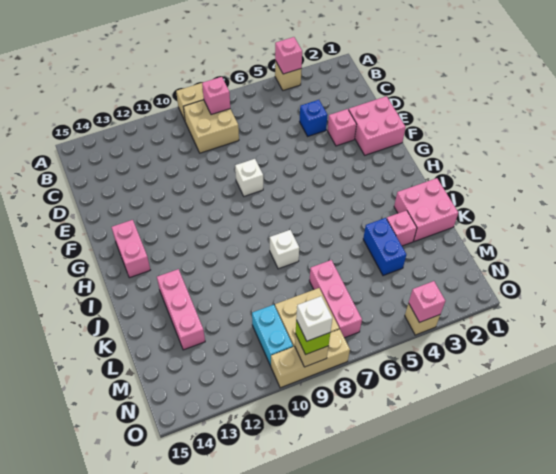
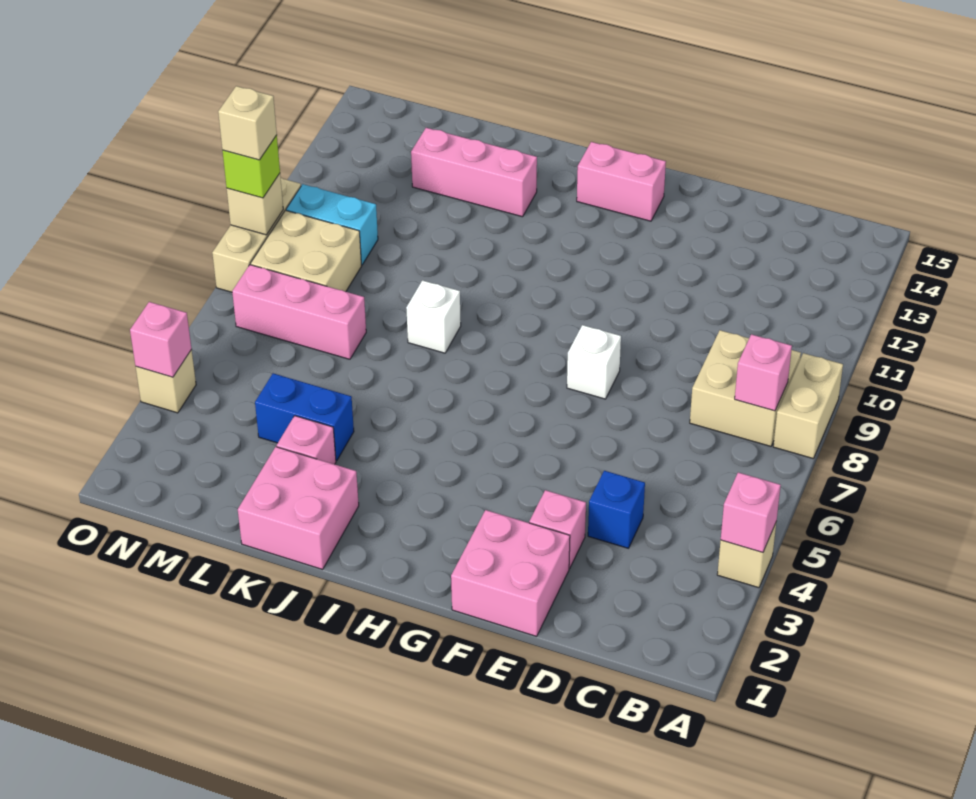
white 1x1 brick [296,296,332,341] -> tan 1x1 brick [218,86,277,160]

